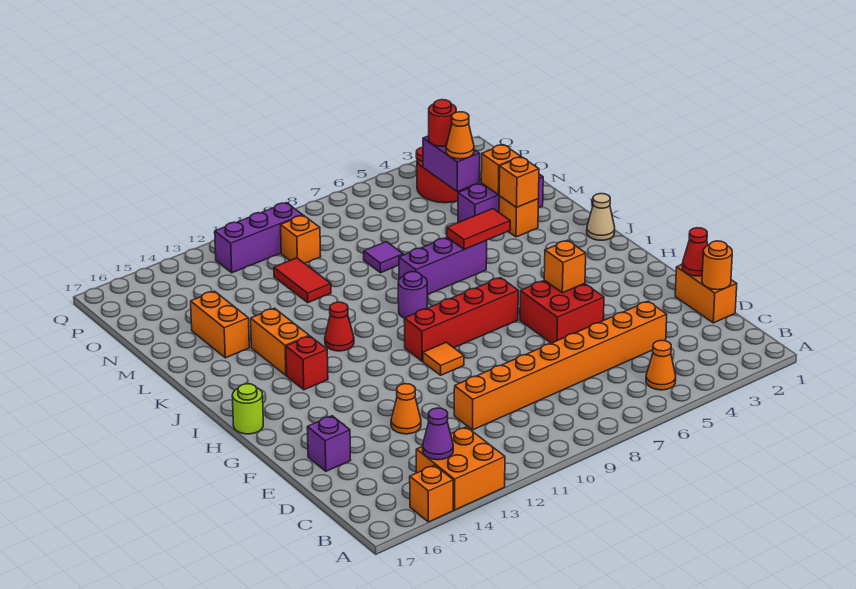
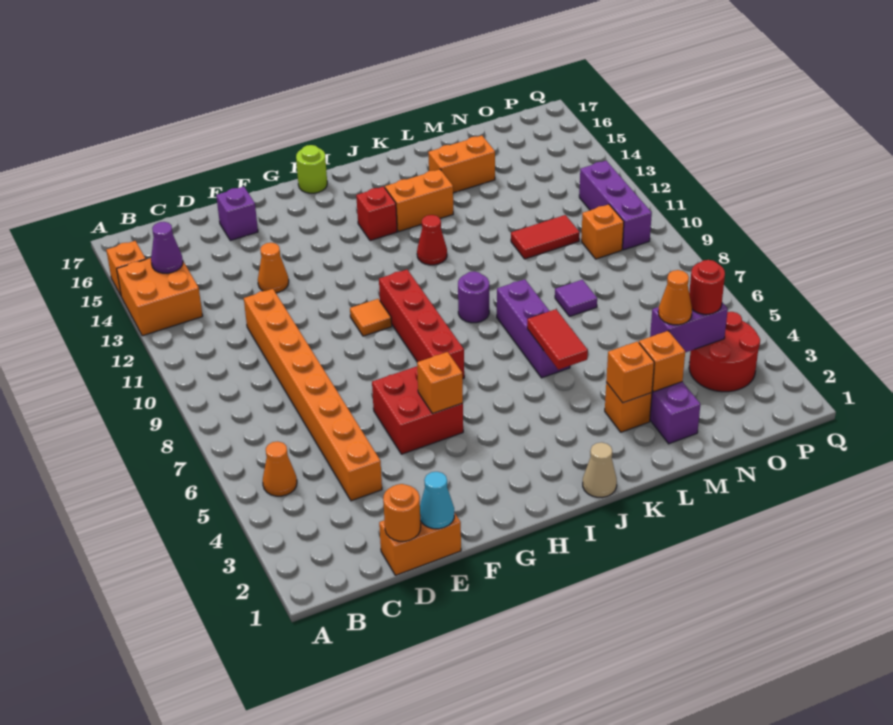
red 1x1 cone [682,228,708,276] -> cyan 1x1 cone [420,472,454,529]

